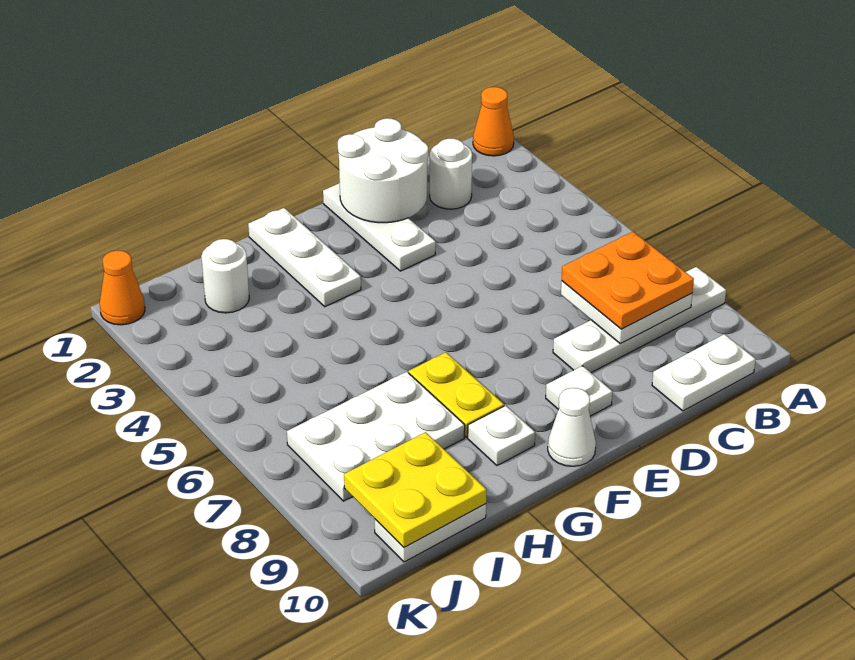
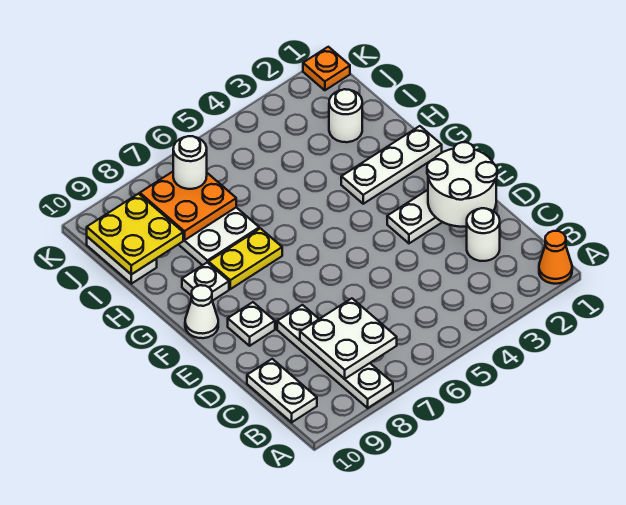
orange 2x2 plate [562,232,694,329] -> orange 2x2 plate moved to [140,172,236,240]
none -> white 1x1 round brick [173,136,207,189]
orange 1x1 cone [100,251,145,325] -> orange 1x1 plate [303,47,350,90]

